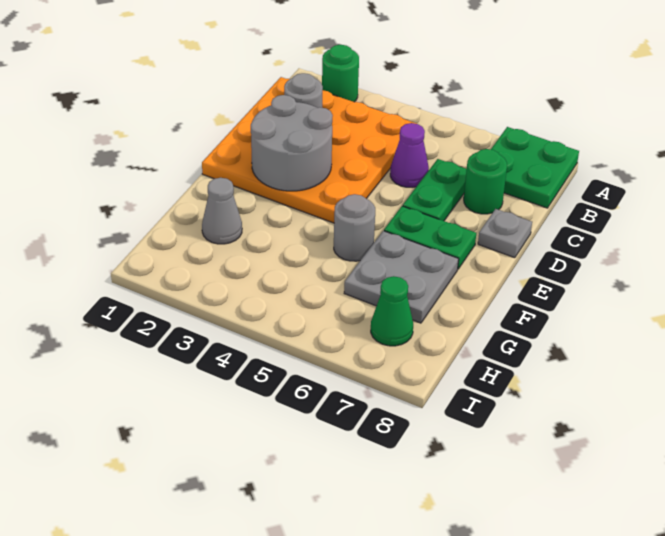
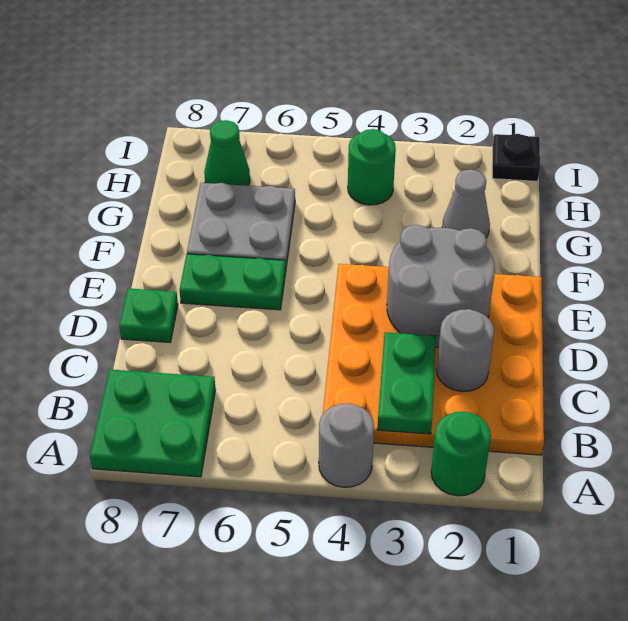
purple 1x1 cone [390,123,429,188] -> none
green 1x2 plate [403,159,467,221] -> green 1x2 plate moved to [377,332,436,434]
green 1x1 round brick [464,149,507,214] -> green 1x1 round brick moved to [348,129,396,205]
grey 1x1 plate [478,209,532,258] -> green 1x1 plate [119,288,178,342]
grey 1x1 round brick [334,194,375,261] -> grey 1x1 round brick moved to [319,404,374,487]
none -> black 1x1 plate [492,134,540,181]

